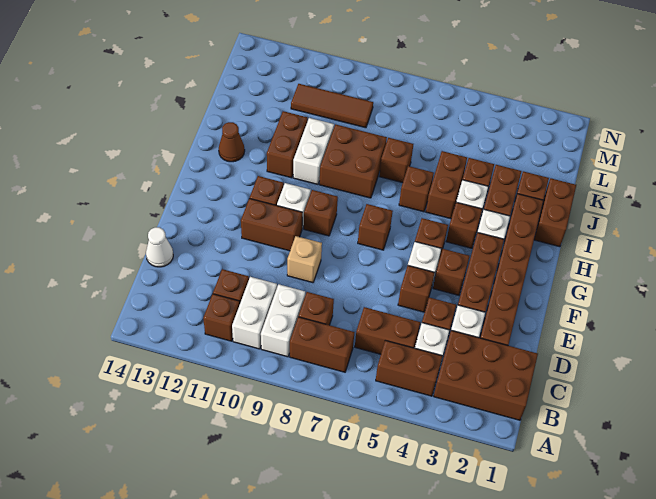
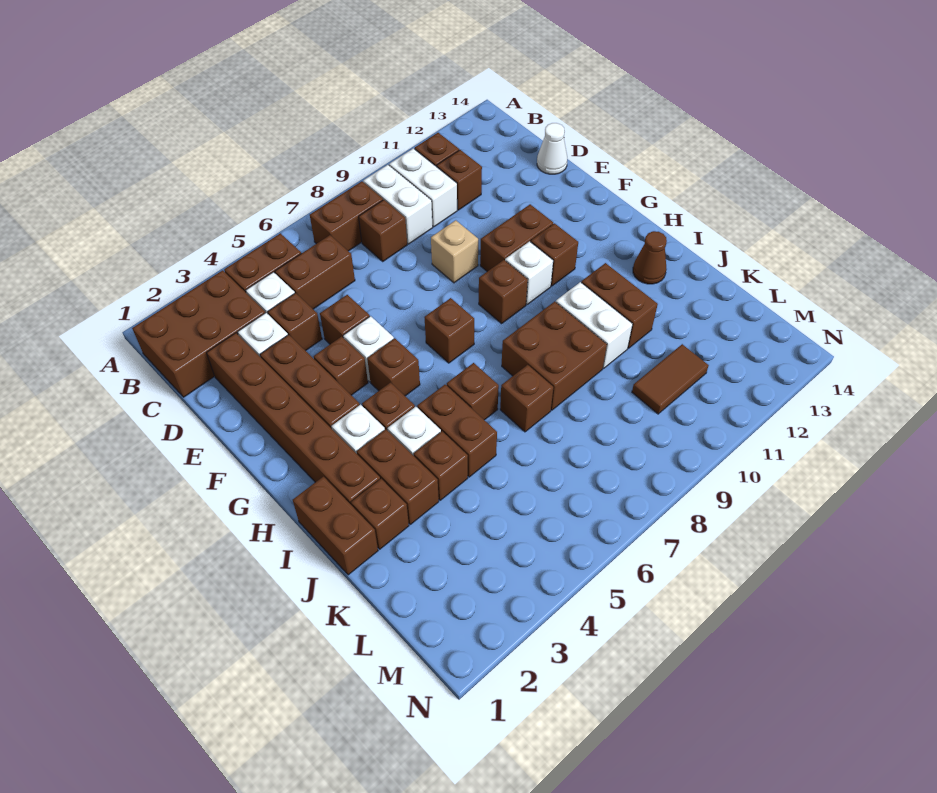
brown 1x3 tile [291,84,373,128] -> brown 1x2 tile [632,344,709,414]

